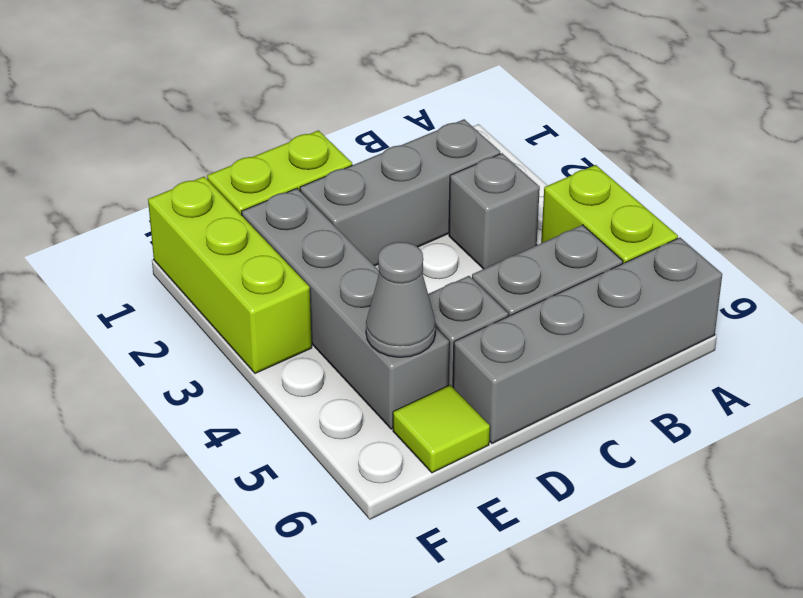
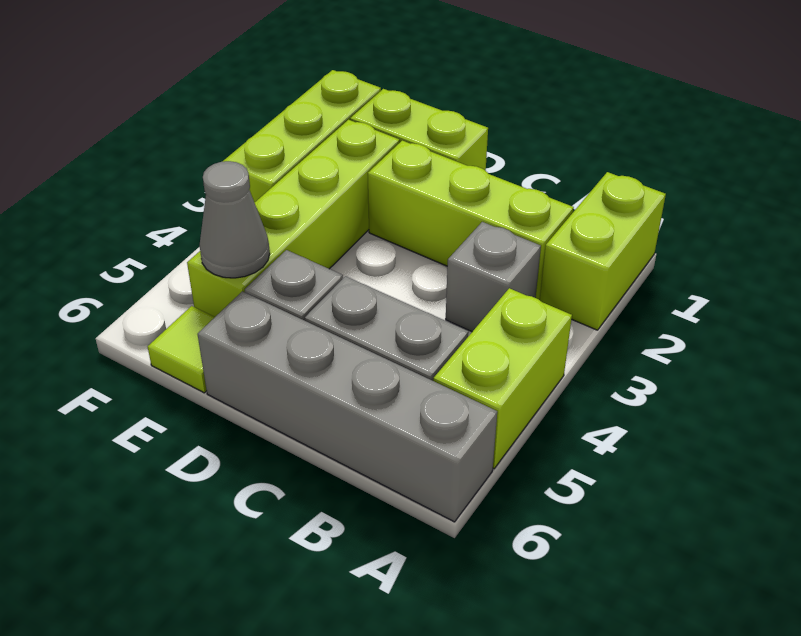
none -> lime 1x2 brick [540,172,666,330]
grey 1x3 brick [300,119,500,266] -> lime 1x3 brick [368,141,574,300]
grey 1x4 brick [242,188,449,429] -> lime 1x4 brick [187,120,400,317]

